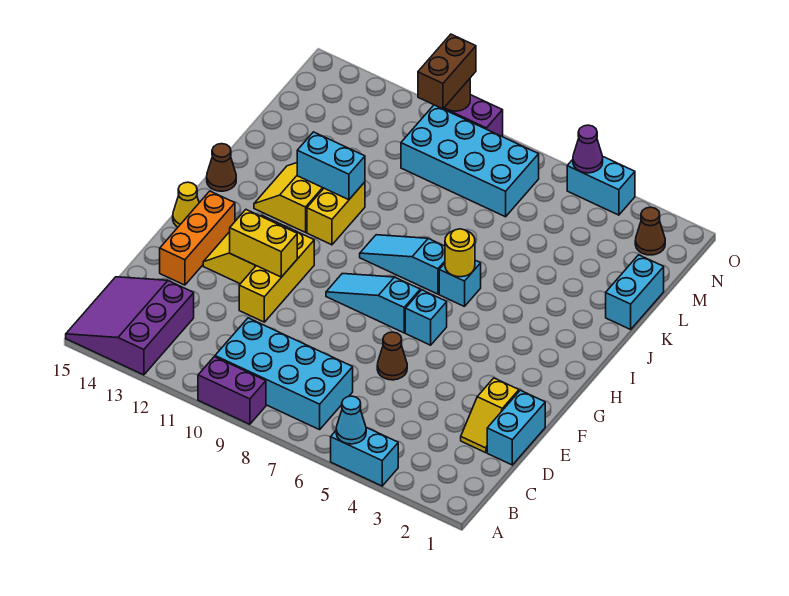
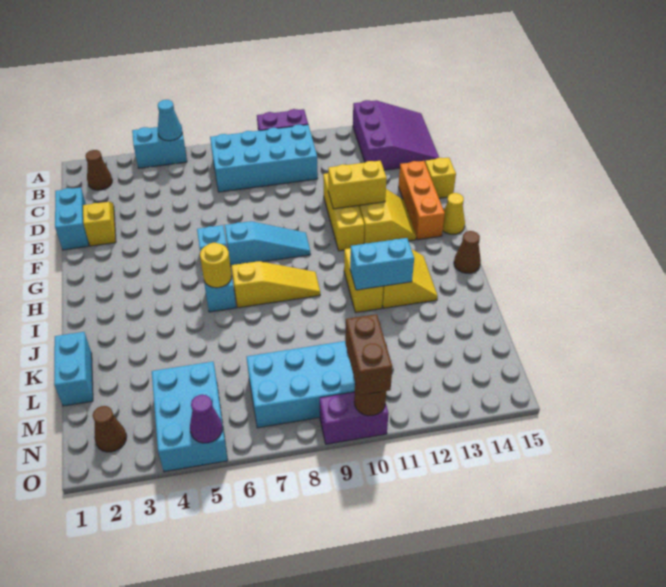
brown 1x1 cone [377,332,407,380] -> brown 1x1 cone moved to [86,150,112,190]
none -> yellow 1x1 brick [425,158,456,198]
cyan 1x3 slope [360,235,445,294] -> yellow 1x3 slope [231,261,320,308]
cyan 1x2 brick [567,157,635,215] -> cyan 2x3 brick [152,362,228,472]

